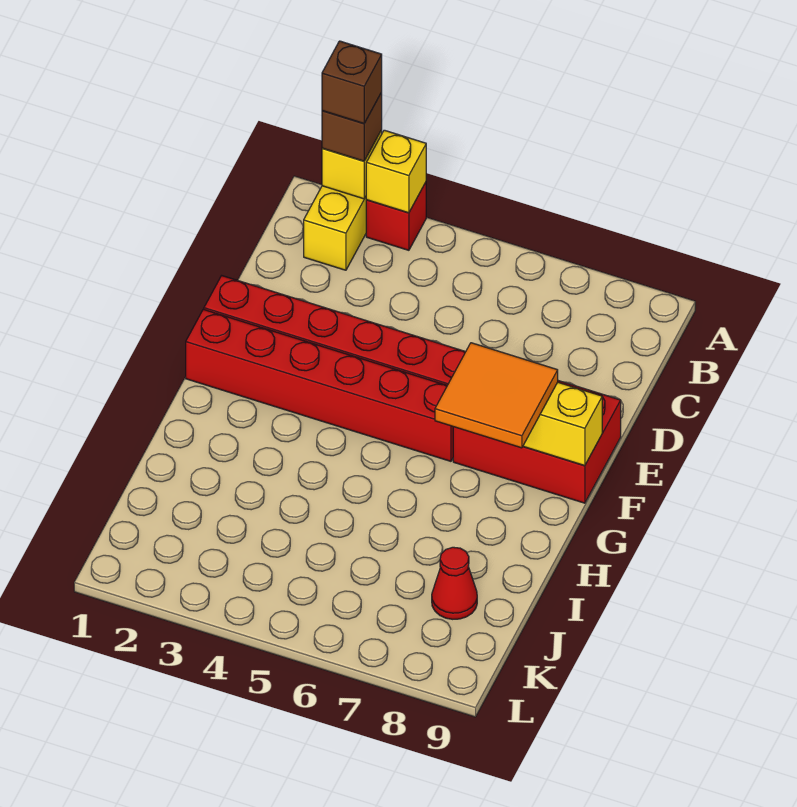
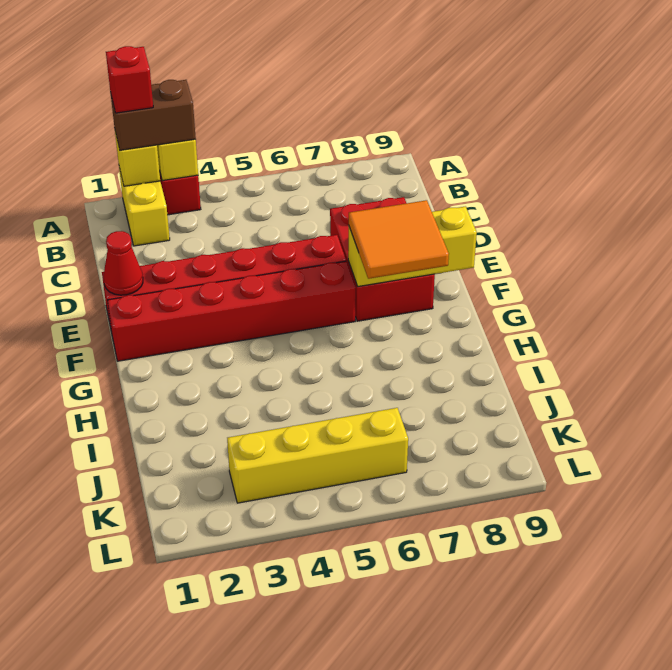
brown 1x1 brick [322,93,382,161] -> brown 1x2 brick [110,80,196,150]
brown 1x1 brick [322,41,382,124] -> red 1x1 brick [106,46,153,113]
red 2x3 brick [453,381,621,503] -> red 2x3 brick turned to [330,197,435,321]
red 1x1 cone [432,547,477,619] -> red 1x1 cone moved to [104,231,143,295]
none -> yellow 1x4 brick [227,408,408,503]

